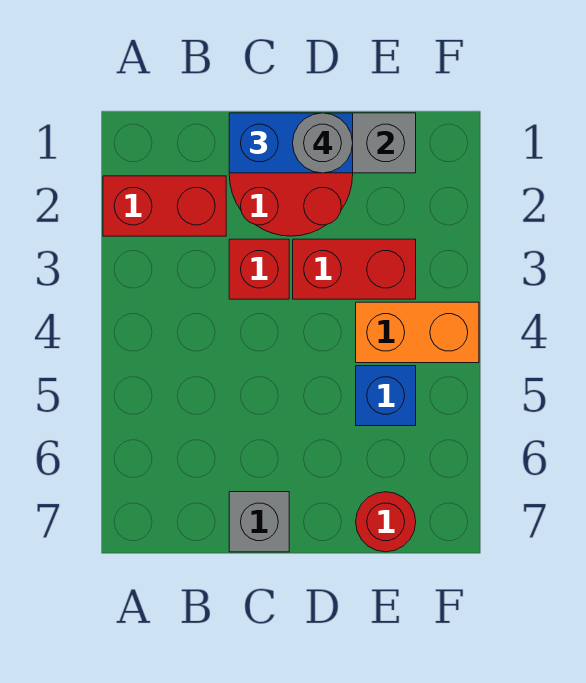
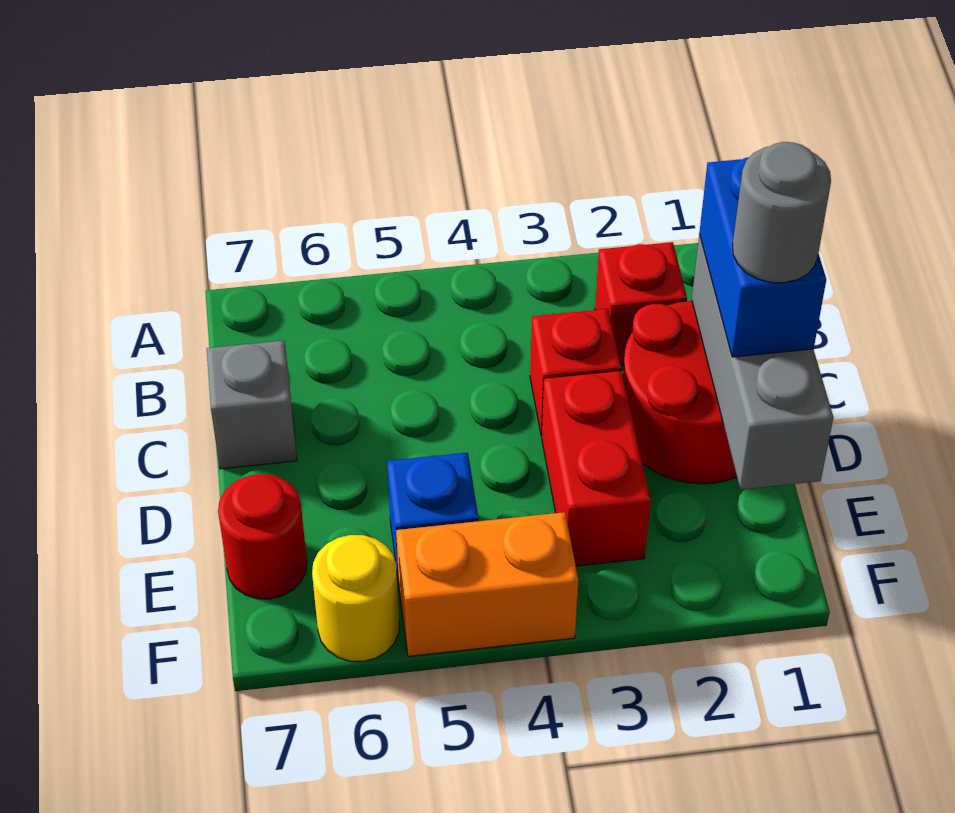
red 1x2 brick [103,176,226,236] -> red 1x1 brick [595,242,687,365]
orange 1x2 brick [356,302,479,363] -> orange 1x2 brick turned to [396,512,578,656]
none -> yellow 1x1 round brick [312,535,399,661]

